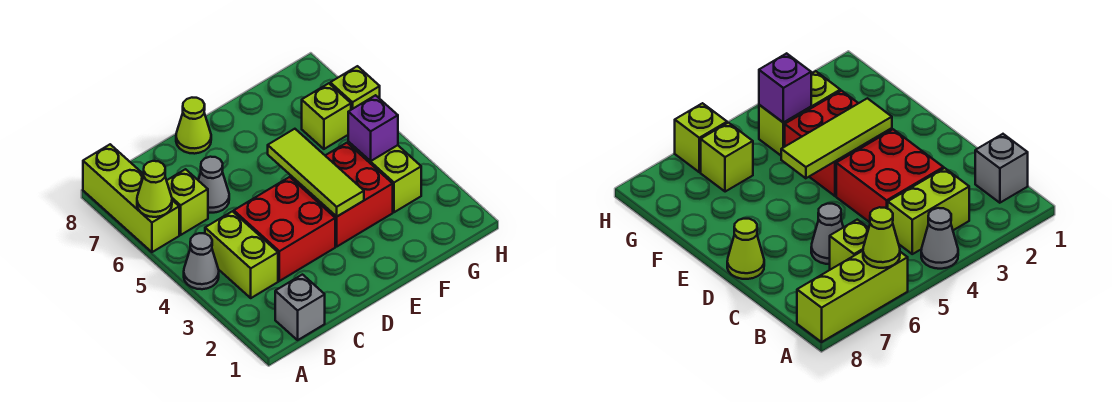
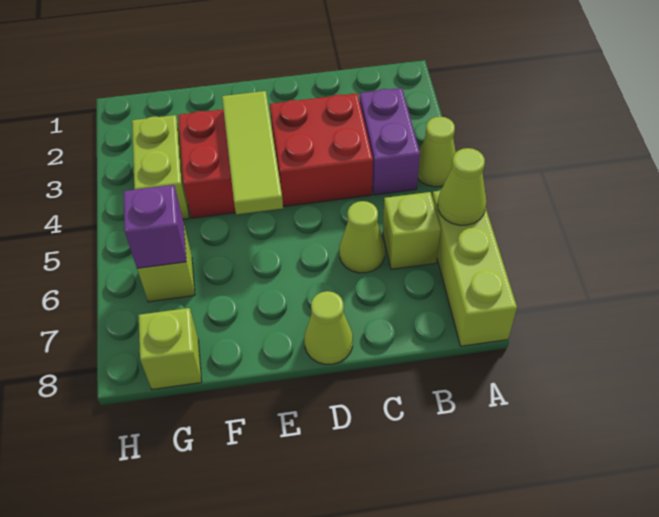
grey 1x1 cone [184,233,219,289] -> lime 1x1 cone [418,117,456,187]
grey 1x1 brick [275,275,325,340] -> none
lime 1x2 brick [205,211,278,298] -> purple 1x2 brick [360,88,420,195]
grey 1x1 cone [198,157,229,213] -> lime 1x1 cone [339,201,385,273]
purple 1x1 brick [348,95,398,161] -> purple 1x1 brick moved to [123,185,186,268]
lime 1x1 brick [330,66,380,110] -> lime 1x1 brick moved to [139,308,202,390]

